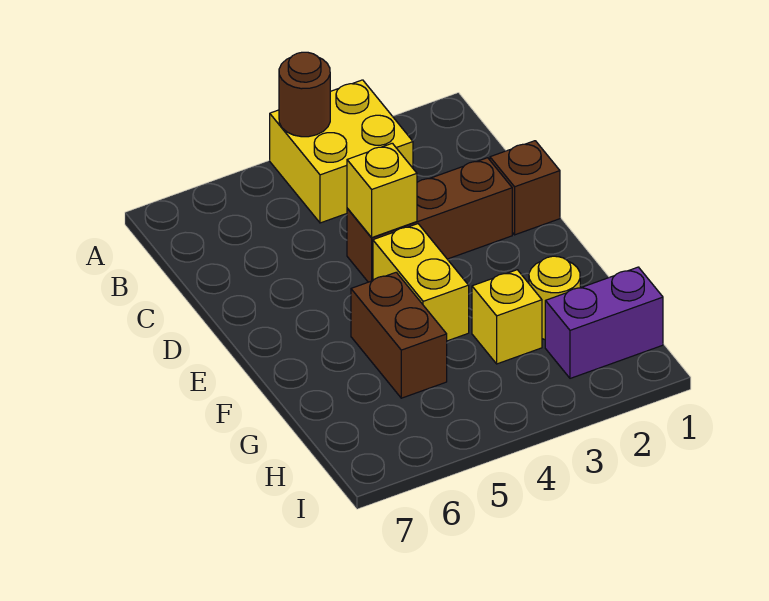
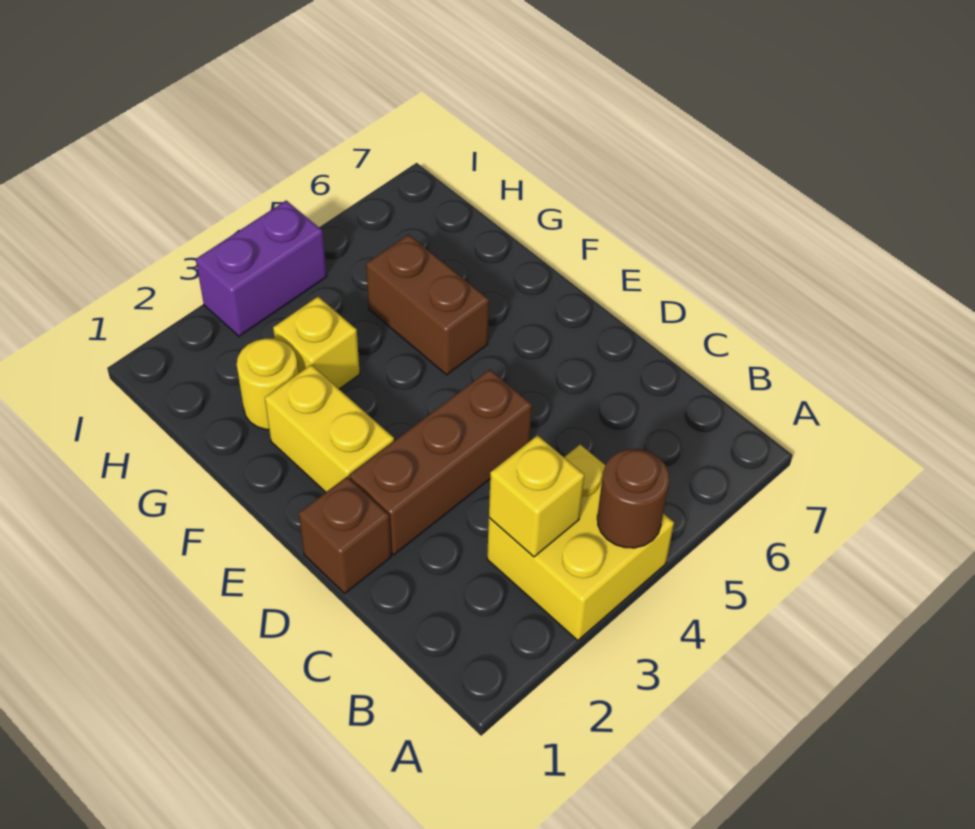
yellow 1x1 brick [347,143,417,238] -> yellow 1x1 brick moved to [489,435,584,557]
yellow 1x2 brick [373,224,469,341] -> yellow 1x2 brick moved to [265,365,394,492]
purple 1x2 brick [545,267,663,378] -> purple 1x2 brick moved to [196,201,327,336]

